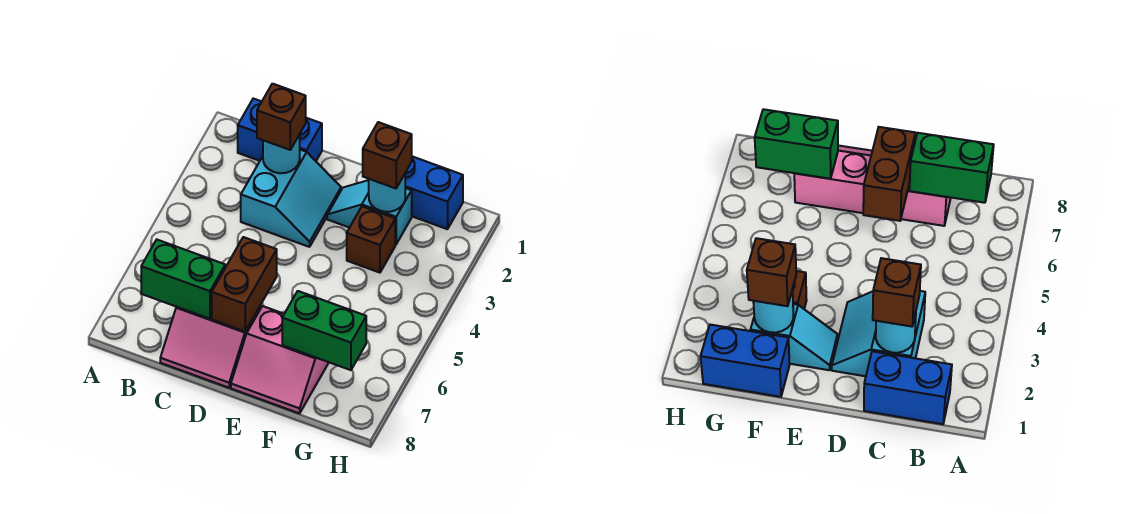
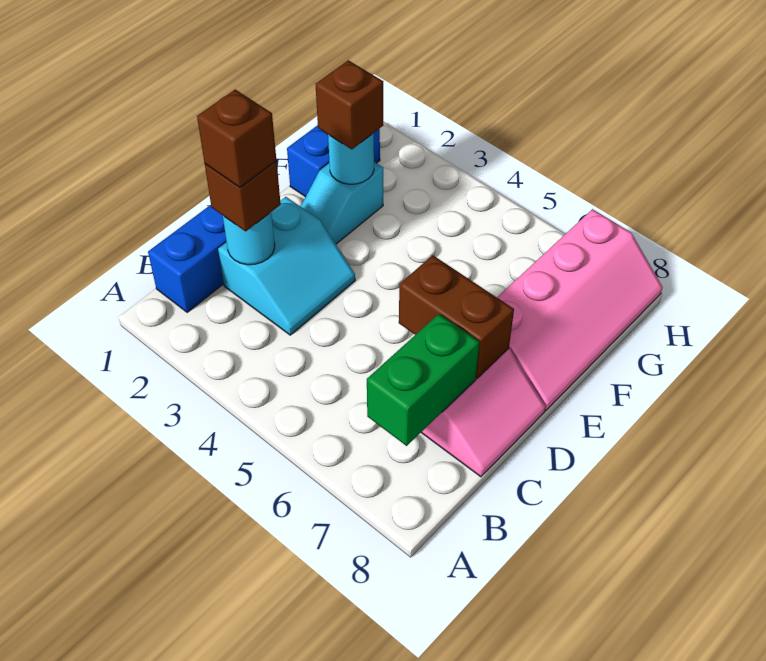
cyan 2x2 slope [241,150,341,247] -> cyan 2x2 slope turned to [218,197,355,335]
pink 2x2 slope [231,306,329,413] -> pink 2x4 slope [497,209,662,411]
brown 1x1 brick [347,206,395,273] -> brown 1x1 brick moved to [197,90,276,188]
green 1x2 brick [282,291,366,370] -> none

